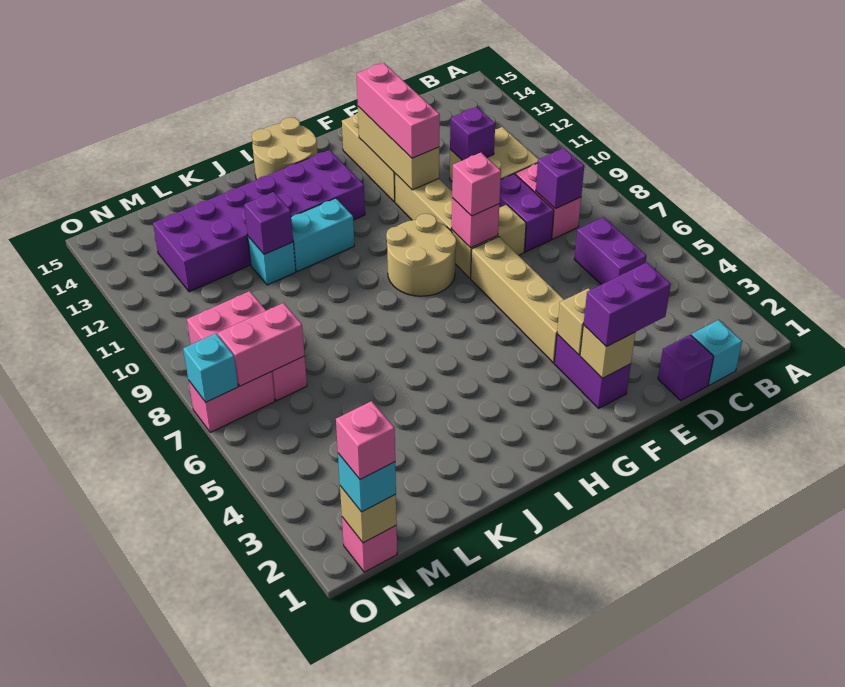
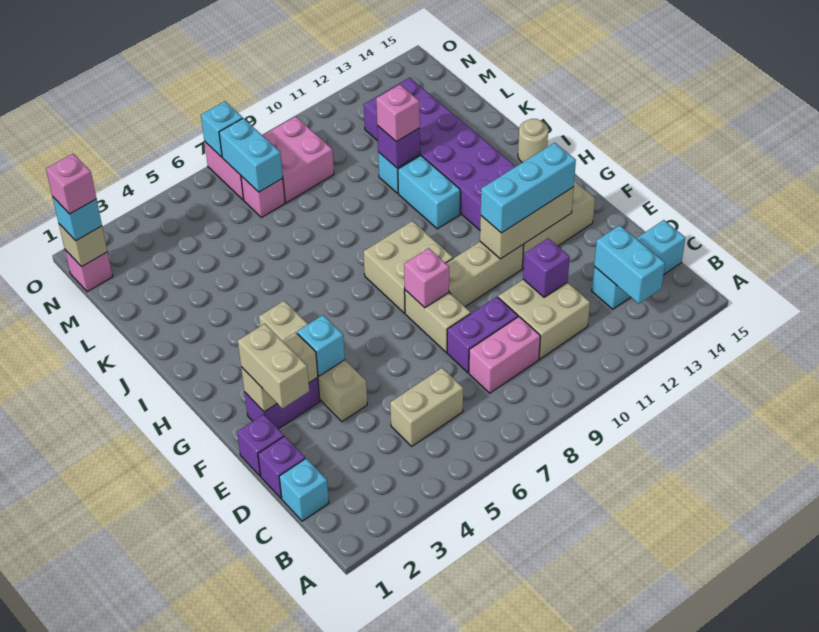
none -> cyan 1x2 brick [594,225,665,304]
purple 1x2 brick [574,217,646,285] -> tan 1x2 brick [390,368,463,446]
purple 1x1 brick [536,148,584,209] -> purple 1x1 brick moved to [237,414,284,476]
none -> cyan 1x3 brick [592,220,685,309]
purple 1x2 brick [583,263,671,347] -> tan 1x2 brick [238,324,309,408]
tan 1x4 brick [471,237,564,363] -> tan 1x4 brick turned to [259,301,367,422]
none -> cyan 1x1 brick [297,315,345,376]
pink 1x1 brick [452,153,501,216] -> pink 1x1 brick moved to [376,84,420,142]
pink 1x3 brick [357,63,440,158] -> cyan 1x3 brick [481,143,576,233]
tan 2x2 round brick [386,214,456,296] -> tan 2x2 brick [363,221,453,313]
tan 2x2 round brick [252,117,318,180] -> tan 1x1 round brick [518,119,548,163]
pink 1x2 brick [218,303,305,386] -> cyan 1x2 brick [219,118,283,192]

